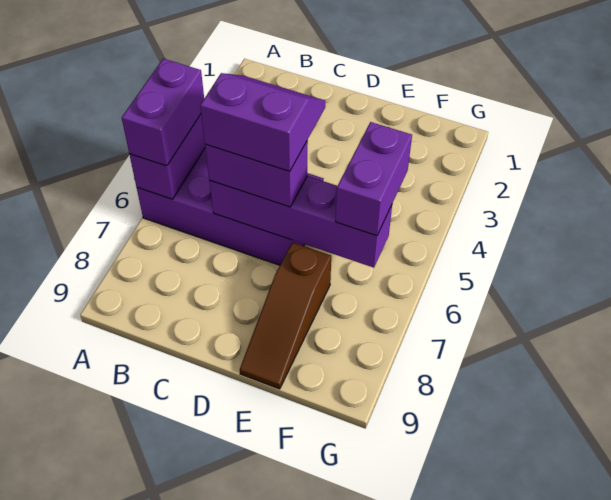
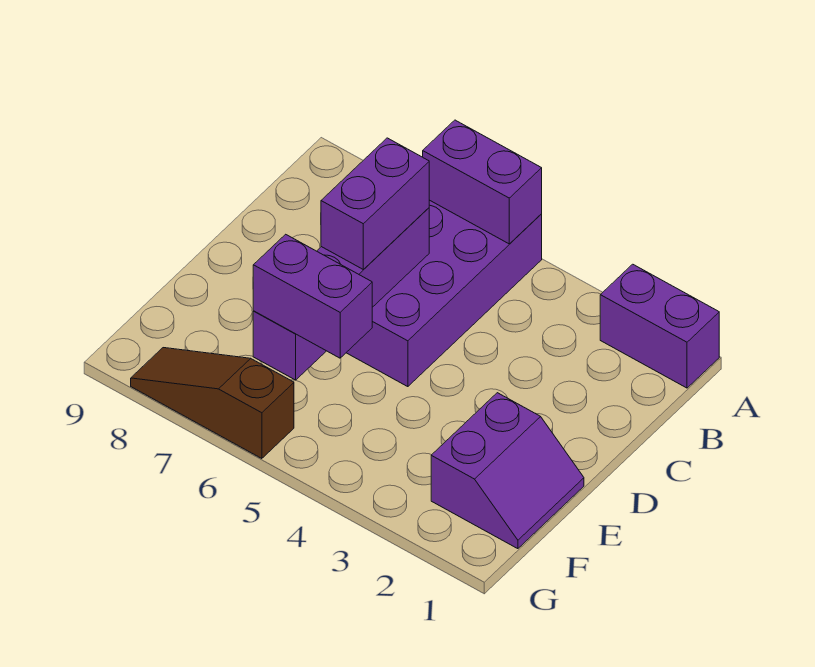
purple 1x2 brick [122,59,204,166] -> purple 1x2 brick moved to [600,264,719,388]
purple 2x2 slope [200,73,325,171] -> purple 2x2 slope moved to [431,393,584,549]
brown 1x3 slope [240,242,331,389] -> brown 1x3 slope moved to [131,348,294,459]

